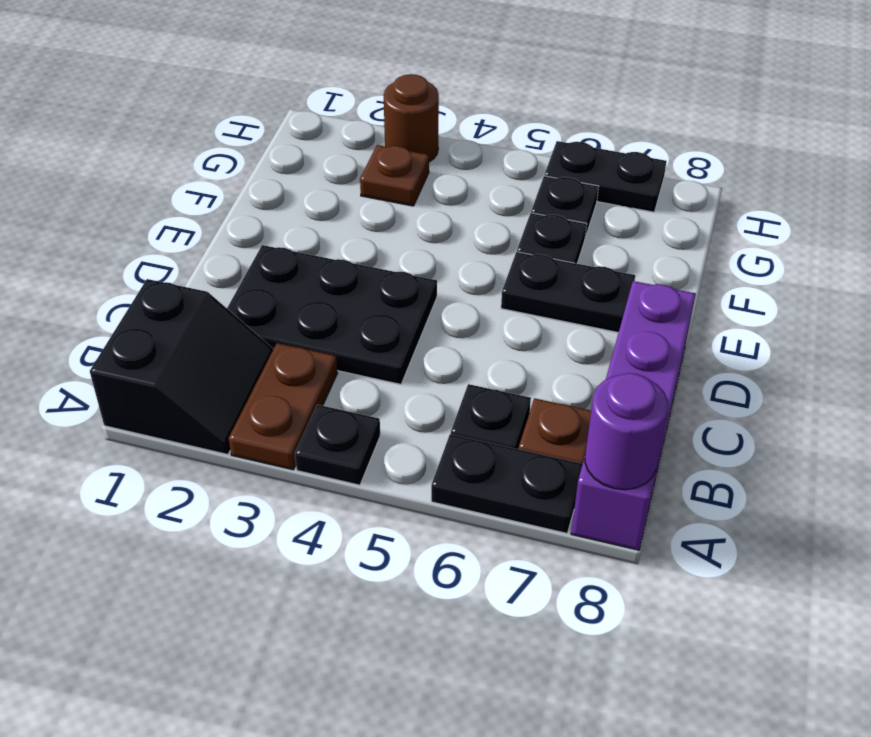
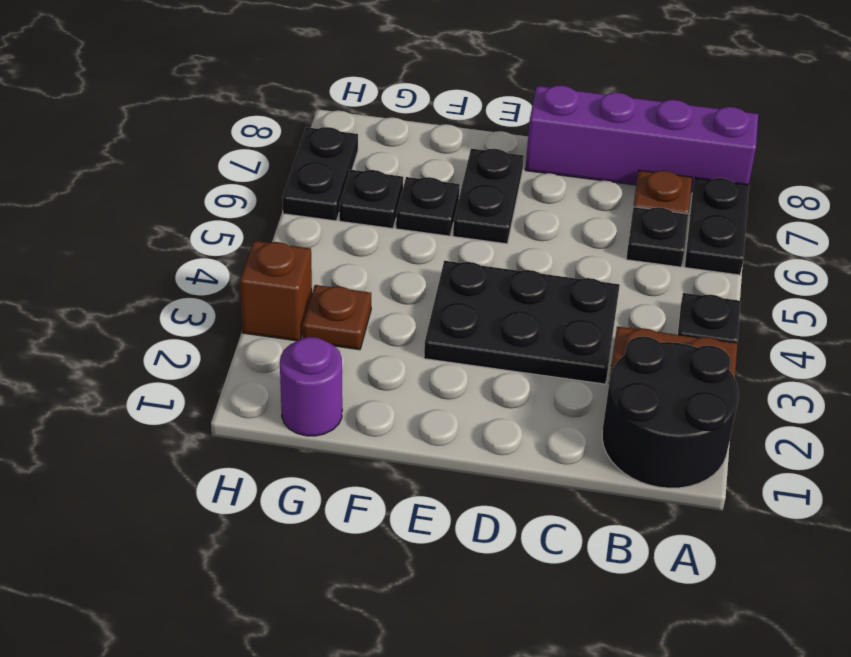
black 2x2 slope [90,279,273,454] -> black 2x2 round brick [602,336,739,488]
purple 1x1 round brick [585,373,668,490] -> purple 1x1 round brick moved to [280,337,342,436]
black 2x3 plate [227,245,437,384] -> black 2x3 plate turned to [424,261,620,384]
brown 1x1 round brick [384,74,439,162] -> brown 1x1 brick [240,241,312,341]

